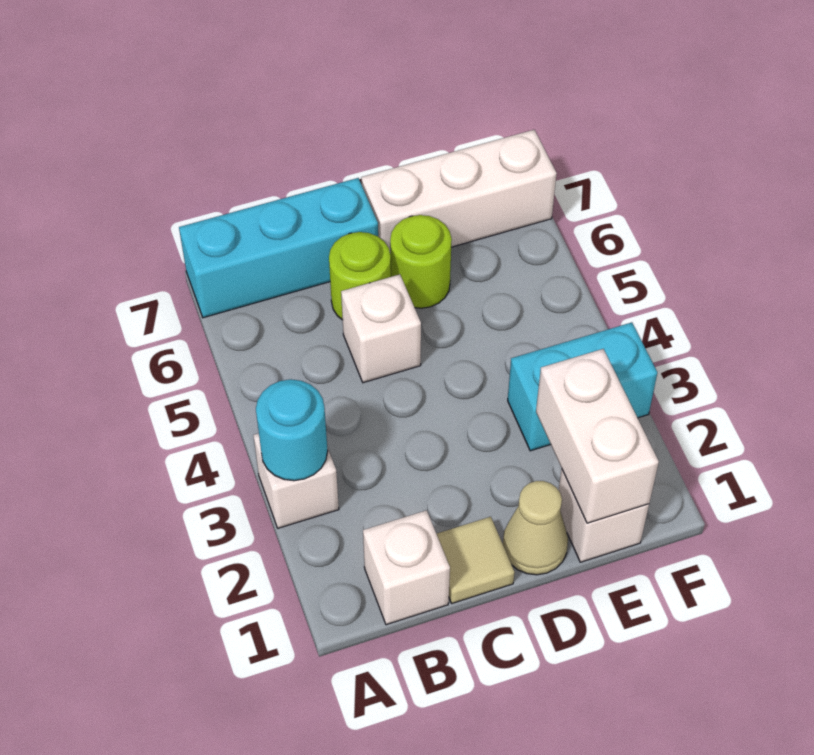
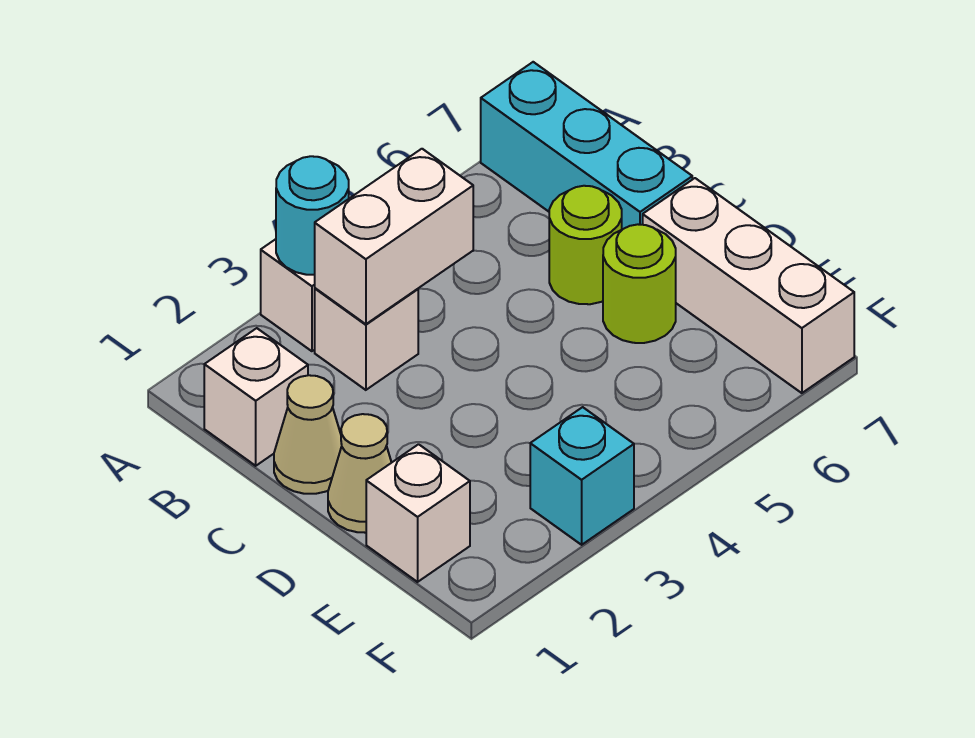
tan 1x1 tile [437,517,514,603] -> tan 1x1 cone [274,375,342,494]
white 1x1 brick [341,274,421,383] -> white 1x1 brick moved to [315,288,418,390]
white 1x2 brick [536,349,659,523] -> white 1x2 brick moved to [315,149,473,324]
cyan 1x2 brick [508,322,657,451] -> cyan 1x1 brick [530,407,634,545]

